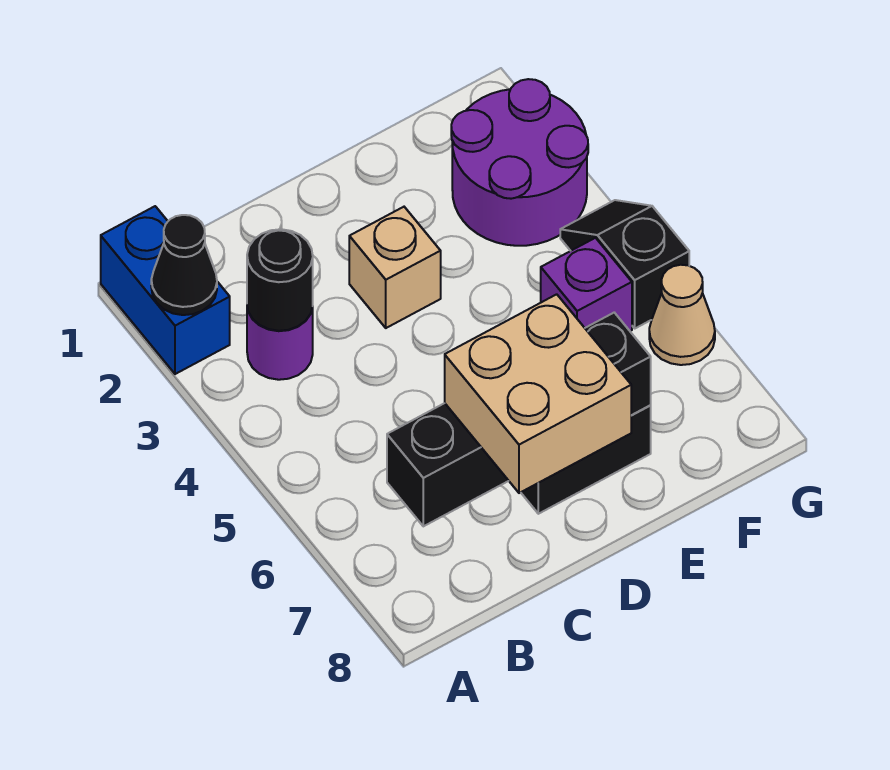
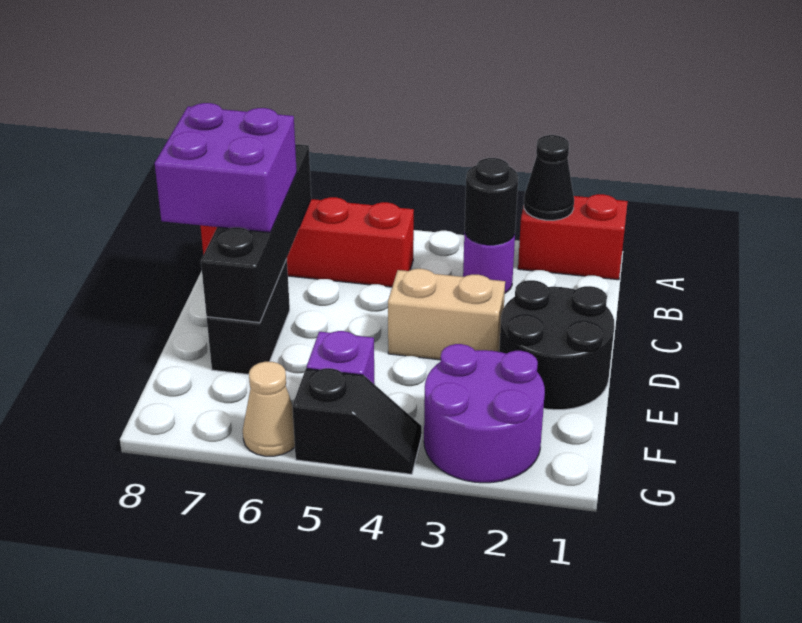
blue 1x2 brick [101,206,230,374] -> red 1x2 brick [518,194,628,280]
none -> red 1x4 brick [200,197,414,287]
tan 2x2 brick [445,294,631,493] -> purple 2x2 brick [155,103,297,232]
none -> black 2x2 round brick [499,280,615,410]
tan 1x1 brick [349,207,441,328] -> tan 1x2 brick [388,269,505,360]

